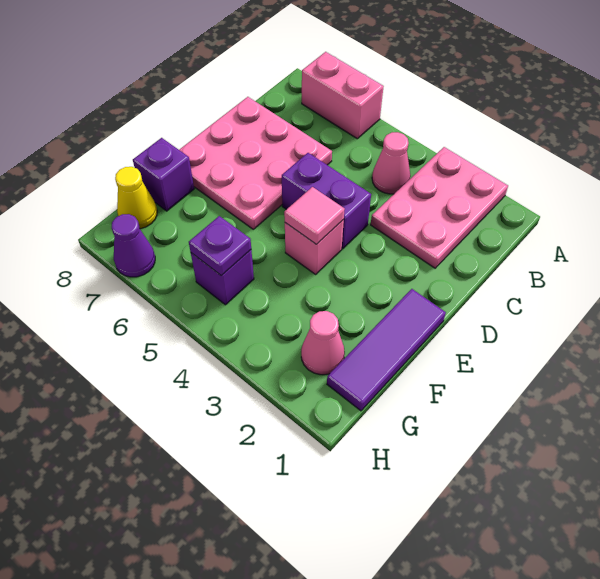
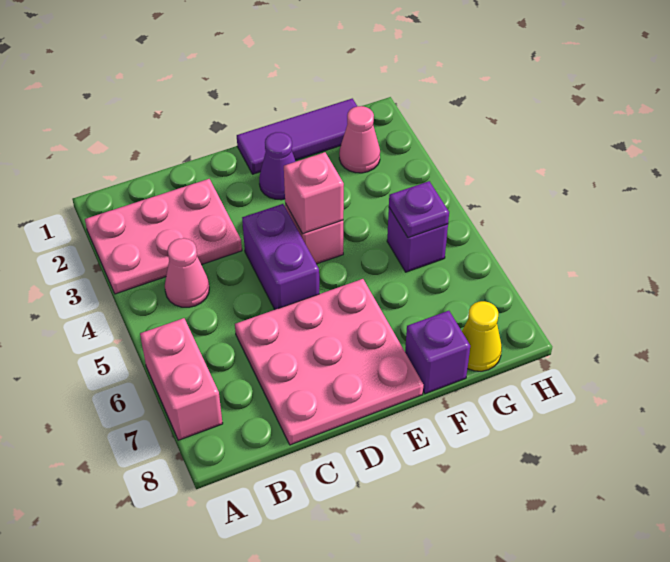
pink 1x1 tile [284,187,345,244] -> pink 1x1 brick [284,152,344,234]
purple 1x1 cone [112,214,155,277] -> purple 1x1 cone moved to [259,132,296,200]

